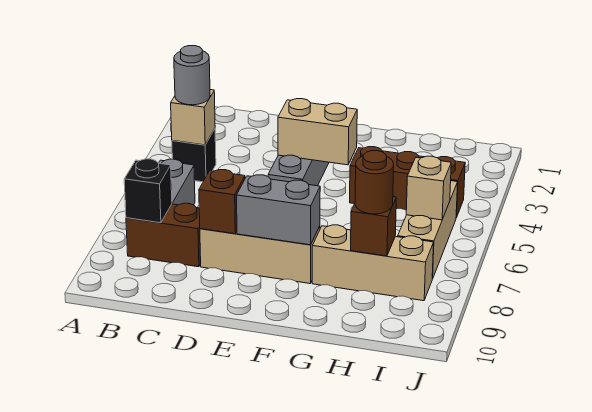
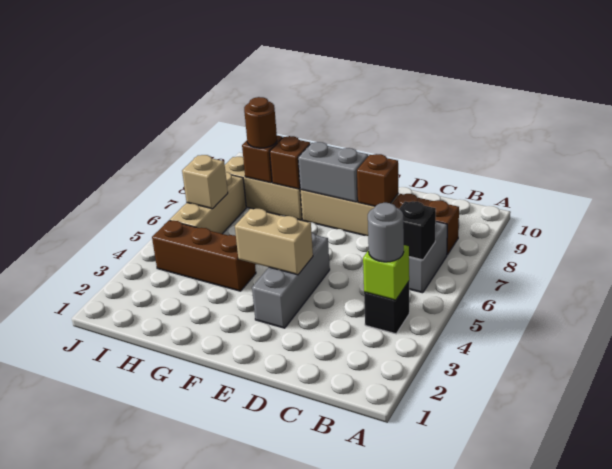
tan 1x1 brick [171,90,215,145] -> lime 1x1 brick [363,245,409,300]
black 1x1 brick [124,159,172,223] -> black 1x1 brick moved to [399,201,436,260]
none -> brown 1x1 brick [270,136,310,189]

